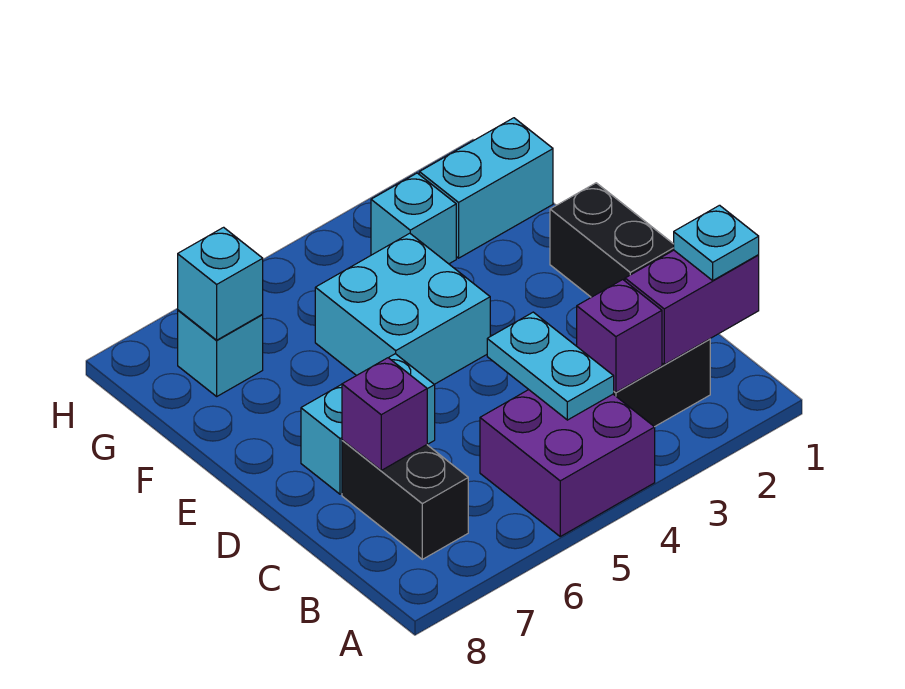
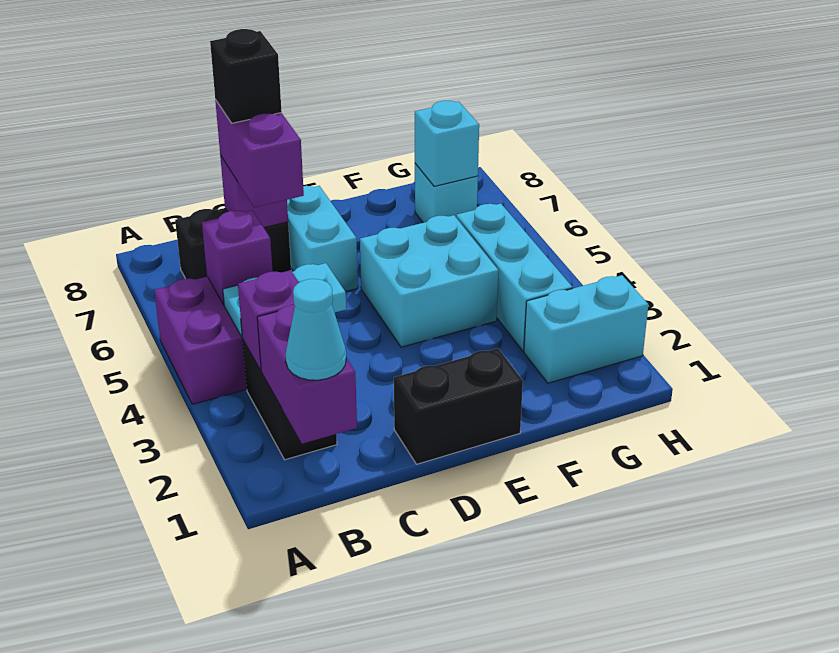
cyan 1x1 plate [674,205,759,280] -> cyan 1x1 cone [286,279,346,380]
none -> purple 1x1 brick [202,210,273,305]
none -> purple 1x2 brick [215,100,304,207]
none -> black 1x1 brick [210,29,282,123]
cyan 1x2 brick [419,118,553,258] -> cyan 1x2 brick turned to [524,275,648,383]
cyan 1x1 brick [371,173,456,264] -> cyan 1x3 brick [456,204,572,351]

